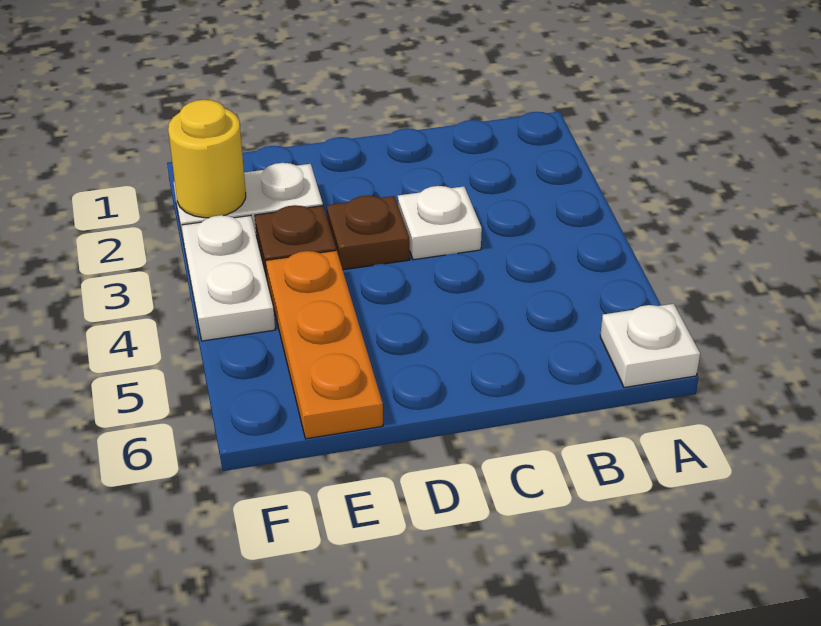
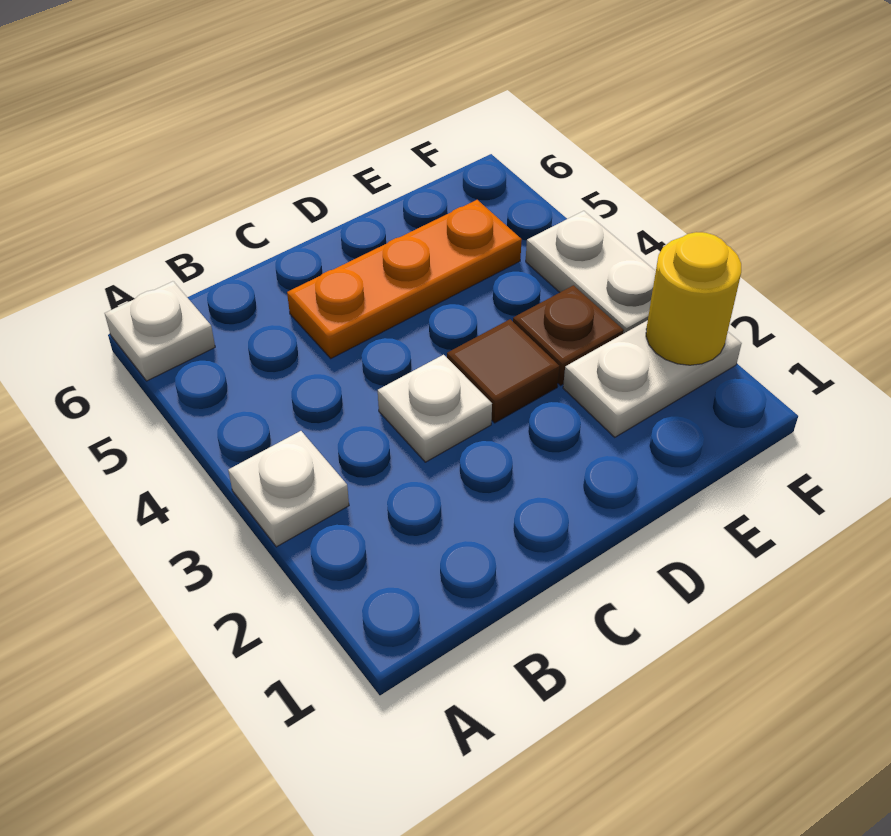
none -> white 1x1 plate [228,431,349,547]
brown 1x1 plate [327,196,410,270] -> brown 1x1 tile [447,319,559,423]
orange 1x3 plate [266,250,383,439] -> orange 1x3 plate turned to [287,200,522,358]

